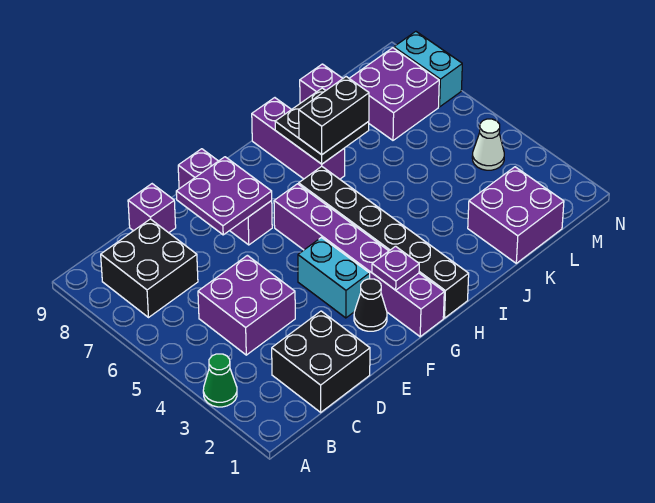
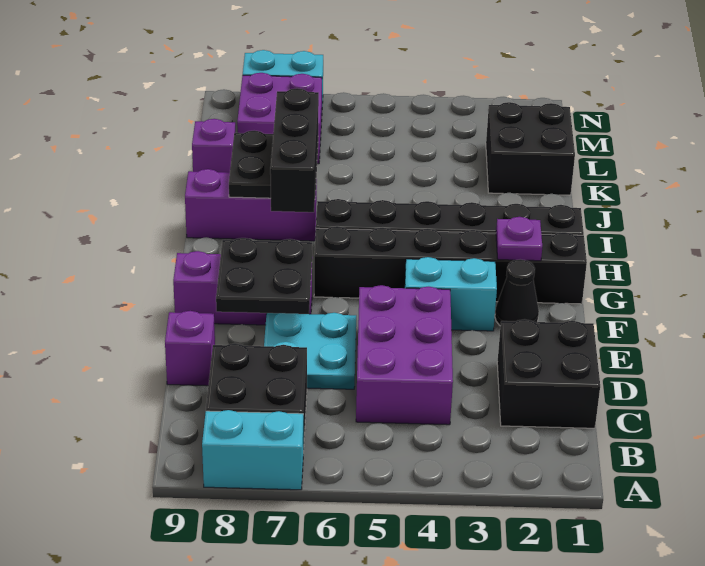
green 1x1 cone [203,354,237,407] -> none
none -> cyan 1x2 brick [202,410,303,490]
purple 2x2 brick [198,255,295,355] -> purple 2x3 brick [356,285,453,425]
none -> cyan 2x2 plate [264,313,356,389]
purple 2x2 plate [176,157,272,235] -> black 2x2 plate [216,238,312,314]
purple 1x6 brick [274,184,444,337] -> black 1x6 brick [314,226,587,304]
black 1x2 brick [299,77,369,155] -> black 1x3 brick [270,88,319,212]
purple 2x2 brick [468,167,564,263] -> black 2x2 brick [486,102,575,195]
white 1x1 cone [472,119,504,170] -> none

